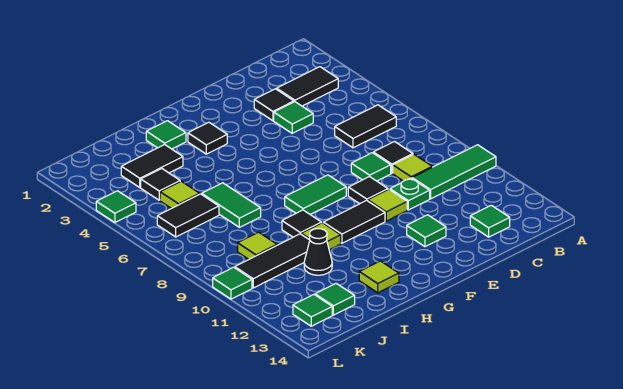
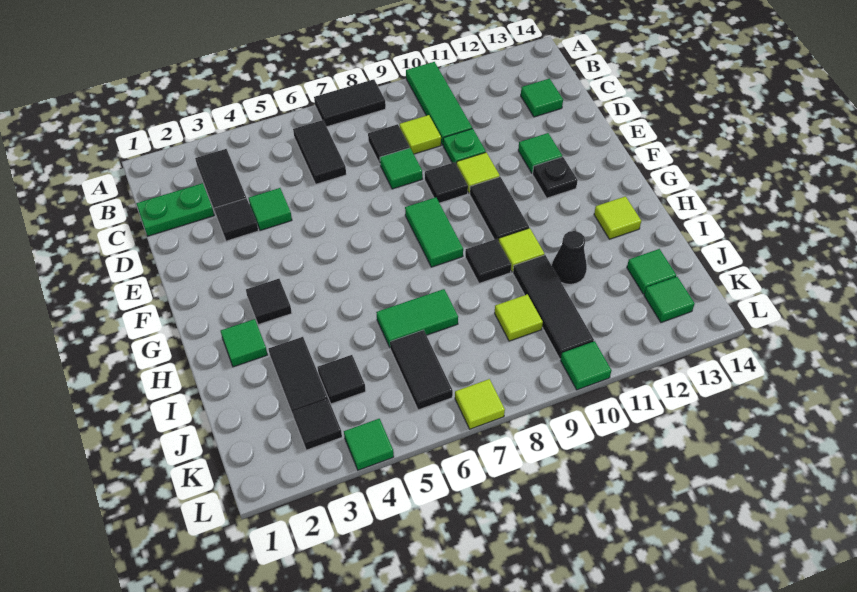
none -> black 1x2 tile [314,79,386,127]
none -> green 1x2 plate [136,183,214,236]
none -> black 1x1 plate [533,157,578,198]
lime 1x1 tile [160,181,199,209] -> lime 1x1 tile moved to [455,379,505,429]
none -> black 1x1 tile [293,399,342,450]

